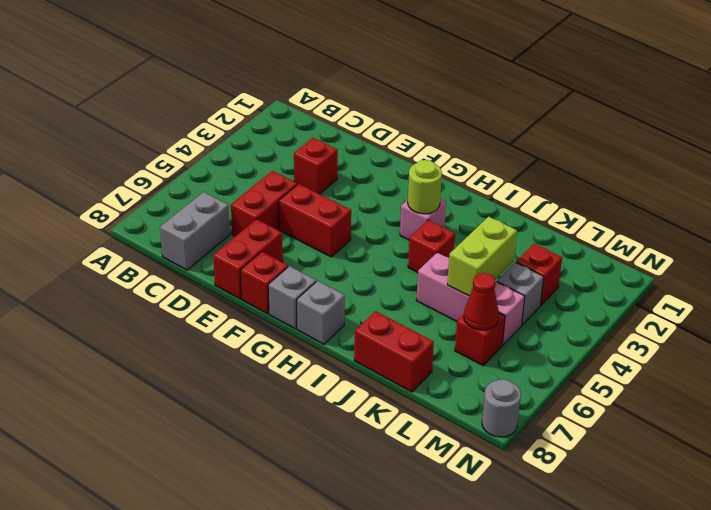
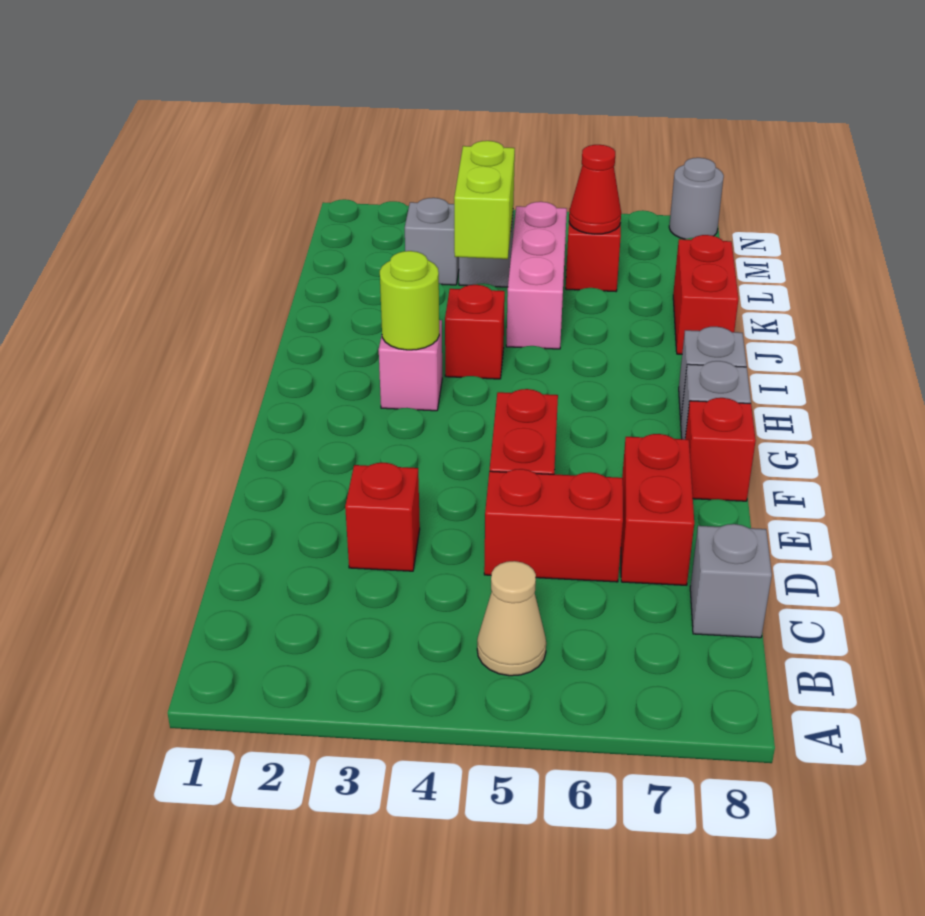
none -> tan 1x1 cone [477,561,546,676]
grey 1x2 brick [160,192,230,270] -> grey 1x1 brick [690,524,772,638]
red 1x2 brick [213,219,283,299] -> red 1x2 brick turned to [621,434,694,585]
lime 1x2 brick [447,217,517,296] -> lime 1x2 brick turned to [454,141,515,259]
red 1x1 brick [516,244,562,305] -> grey 1x1 brick [405,198,459,285]

